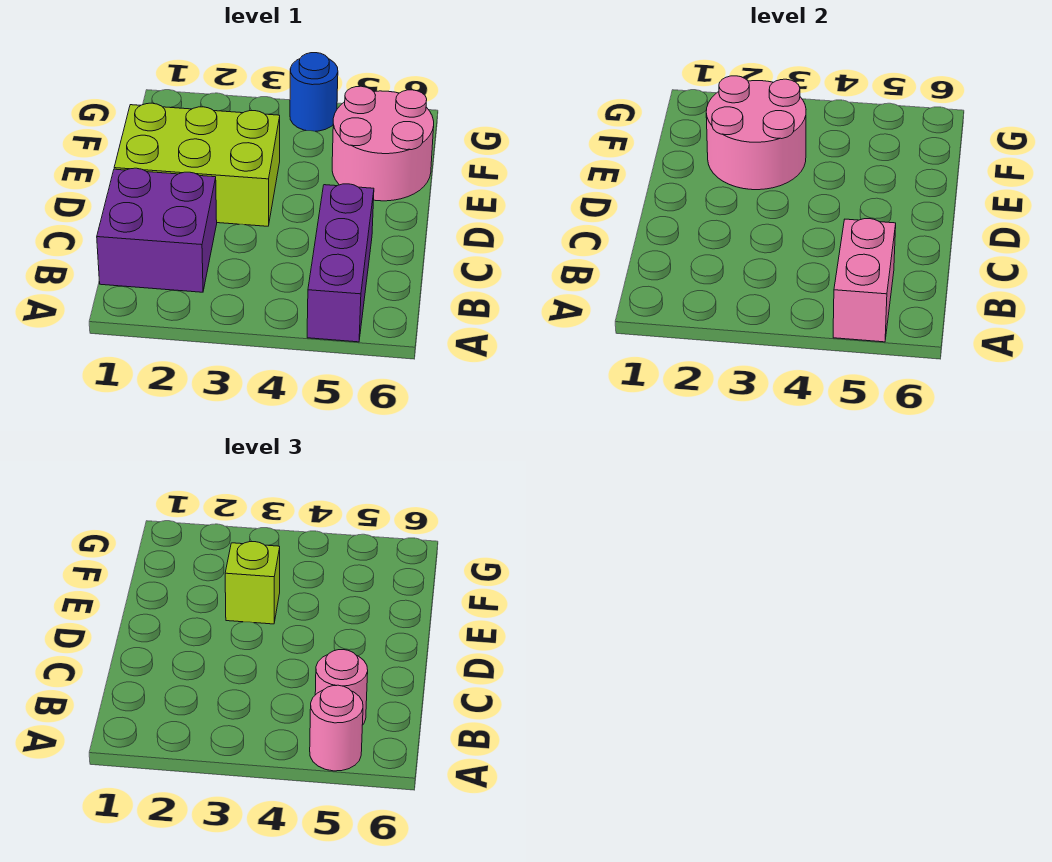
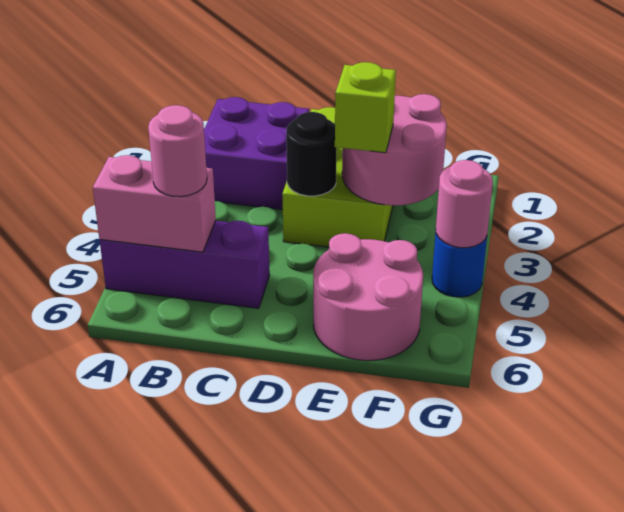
pink 1x1 round brick [310,685,363,771] -> pink 1x1 round brick moved to [436,160,493,248]
none -> black 1x1 round brick [286,112,337,196]

